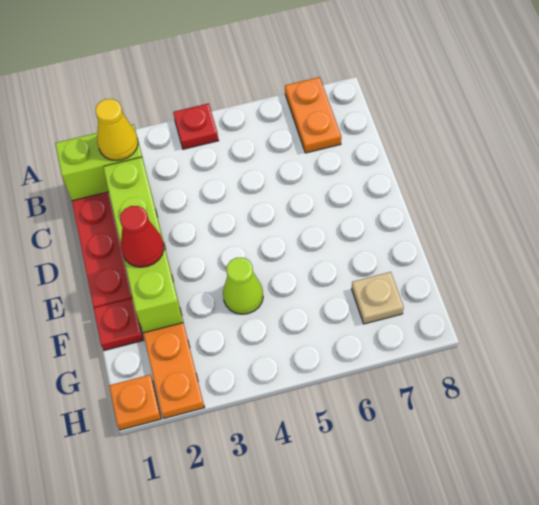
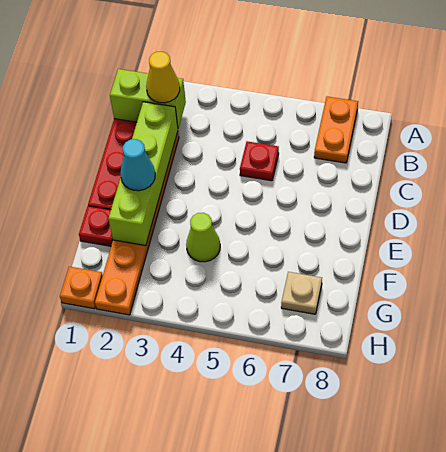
red 1x1 plate [173,103,219,149] -> red 1x1 plate moved to [240,141,279,181]
red 1x1 cone [120,206,164,267] -> cyan 1x1 cone [121,139,155,191]

